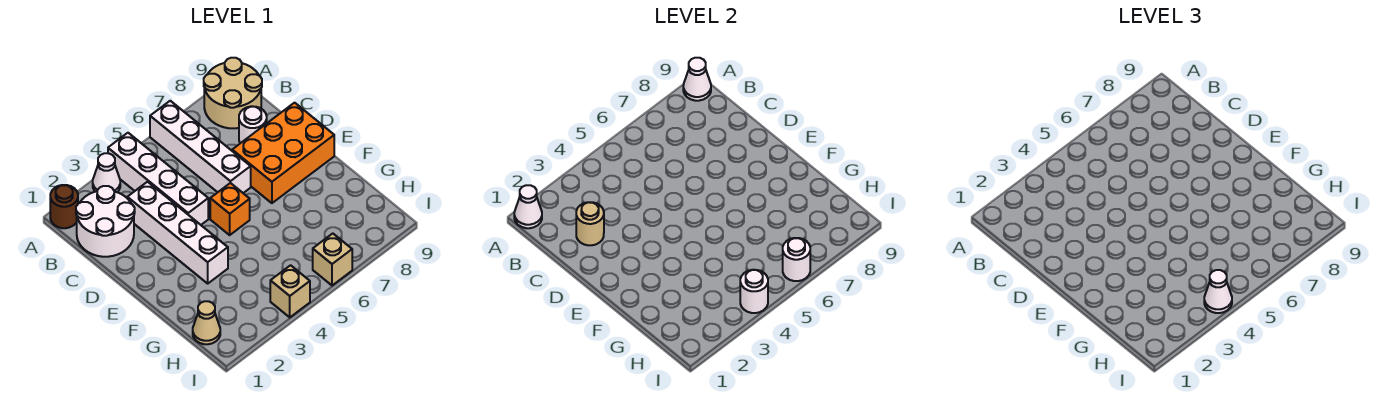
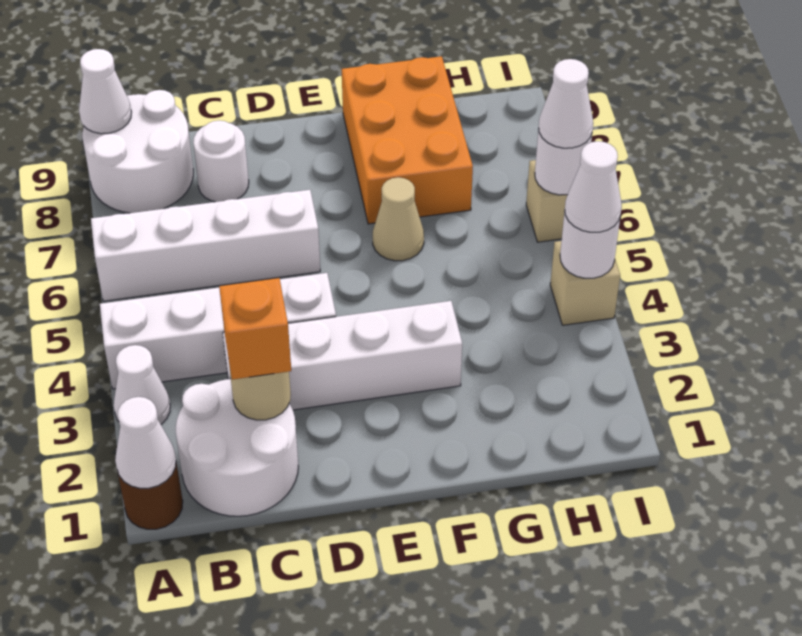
tan 2x2 round brick [204,58,262,128] -> white 2x2 round brick [82,90,193,213]
orange 2x3 brick [232,103,334,203] -> orange 2x3 brick moved to [342,56,473,224]
orange 1x1 brick [210,183,250,235] -> orange 1x1 brick moved to [219,278,291,380]
tan 1x1 cone [193,301,220,344] -> tan 1x1 cone moved to [373,177,424,261]
none -> white 1x1 cone [539,59,593,148]

